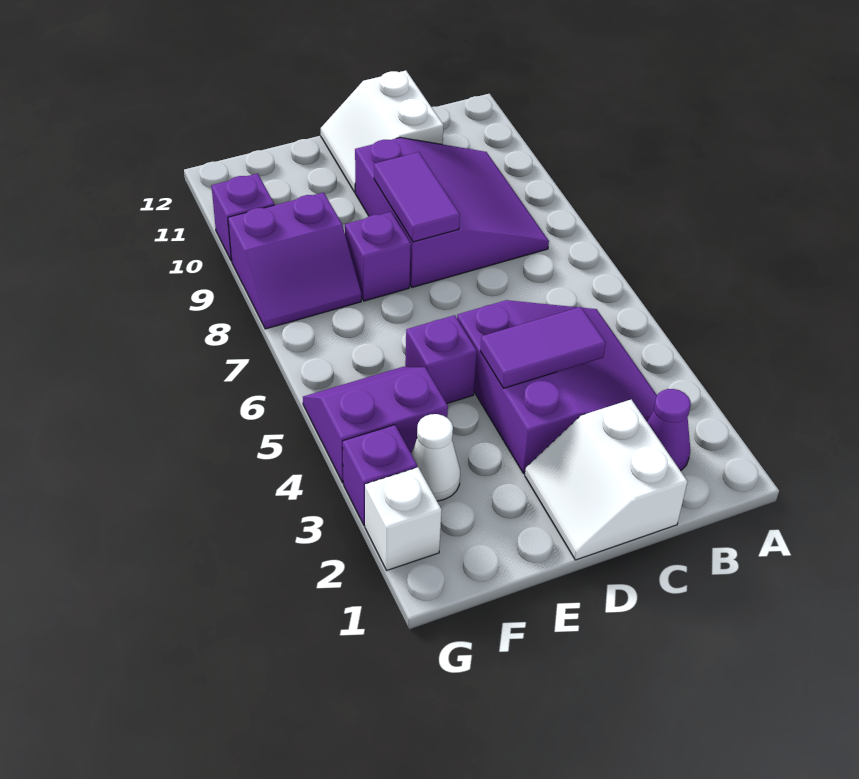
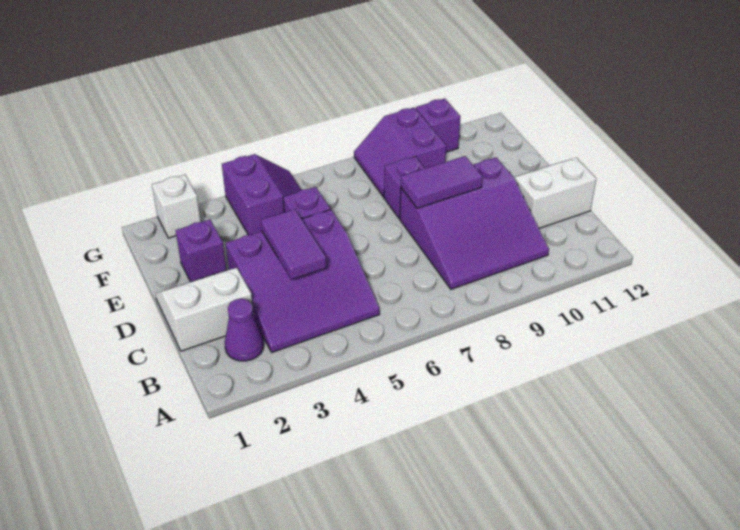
white 1x1 cone [411,414,460,501] -> none
purple 1x1 brick [343,425,417,526] -> purple 1x1 brick moved to [175,220,226,282]

